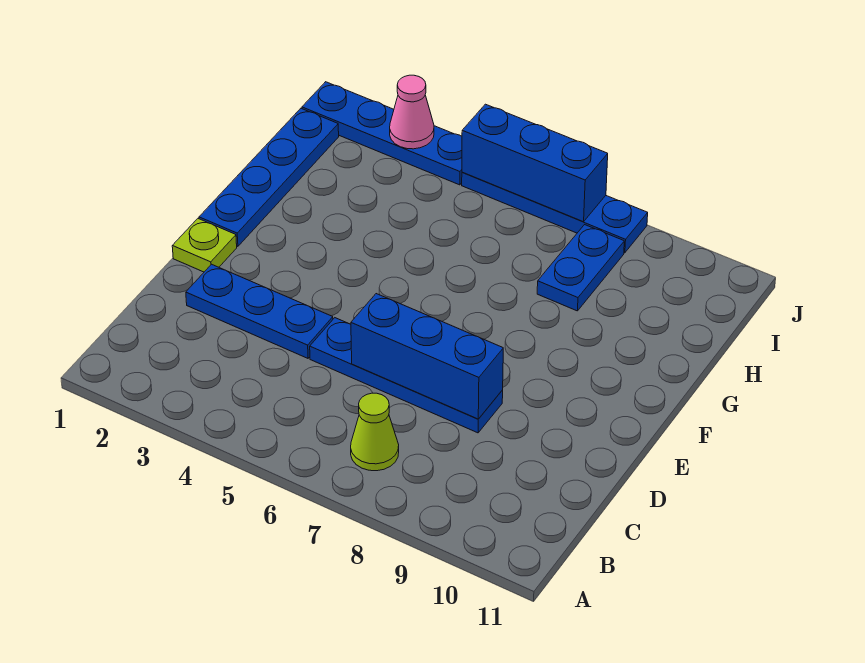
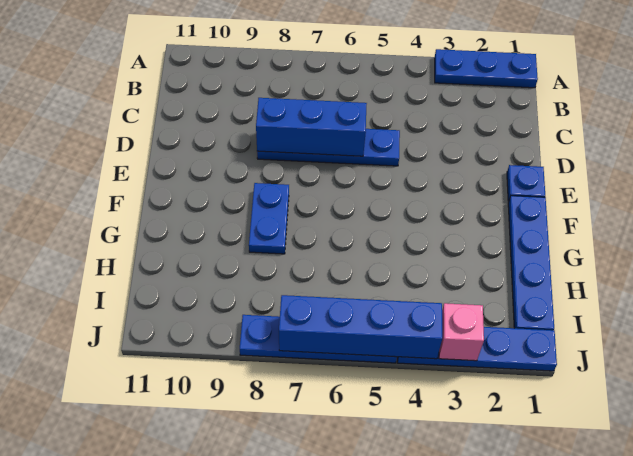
lime 1x1 cone [351,393,399,471] -> none
blue 1x3 plate [186,264,333,358] -> blue 1x3 plate moved to [435,49,538,88]
lime 1x1 plate [172,219,237,272] -> blue 1x1 plate [507,165,545,201]
blue 1x2 plate [537,225,624,311] -> blue 1x2 plate moved to [249,183,289,254]
pink 1x1 cone [390,75,434,149] -> pink 1x1 brick [439,303,484,361]
blue 1x3 brick [462,104,608,222] -> blue 1x4 brick [279,295,442,359]

